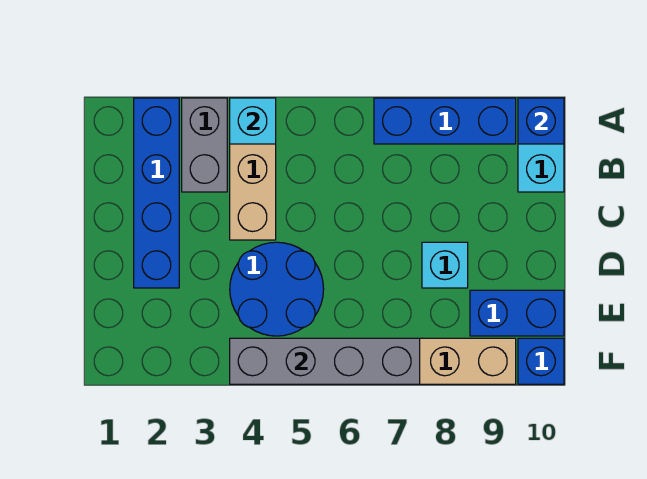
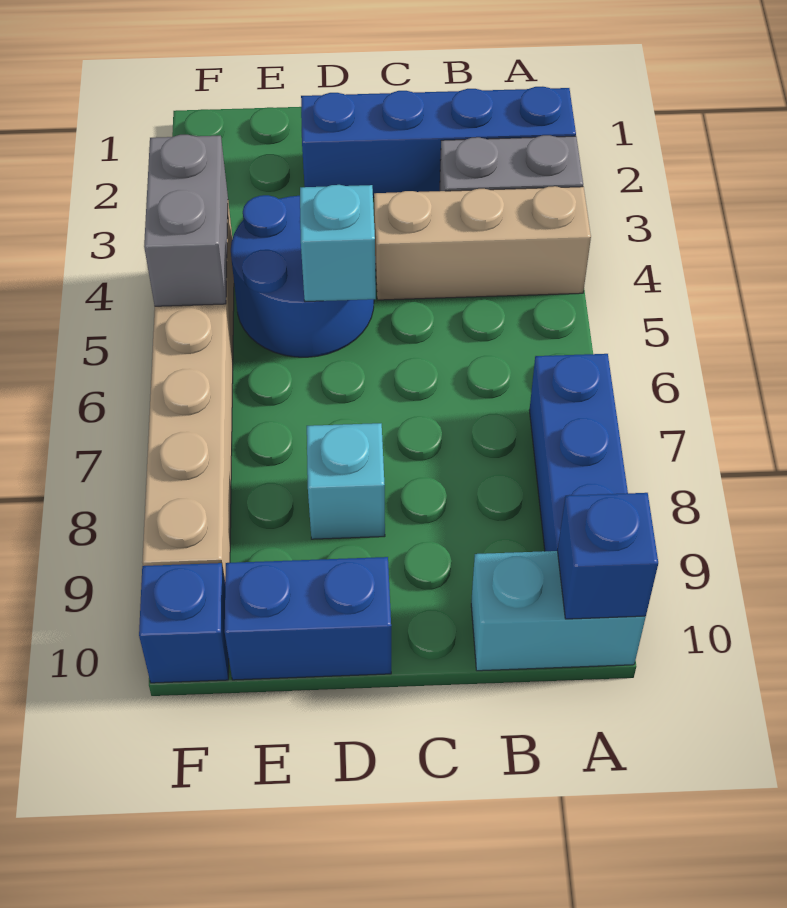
cyan 1x1 brick [230,98,276,144] -> cyan 1x1 brick moved to [300,185,376,302]
blue 1x2 brick [470,290,564,336] -> blue 1x2 brick turned to [225,557,391,680]
grey 1x4 brick [230,338,420,384] -> grey 1x2 brick [144,135,228,306]

